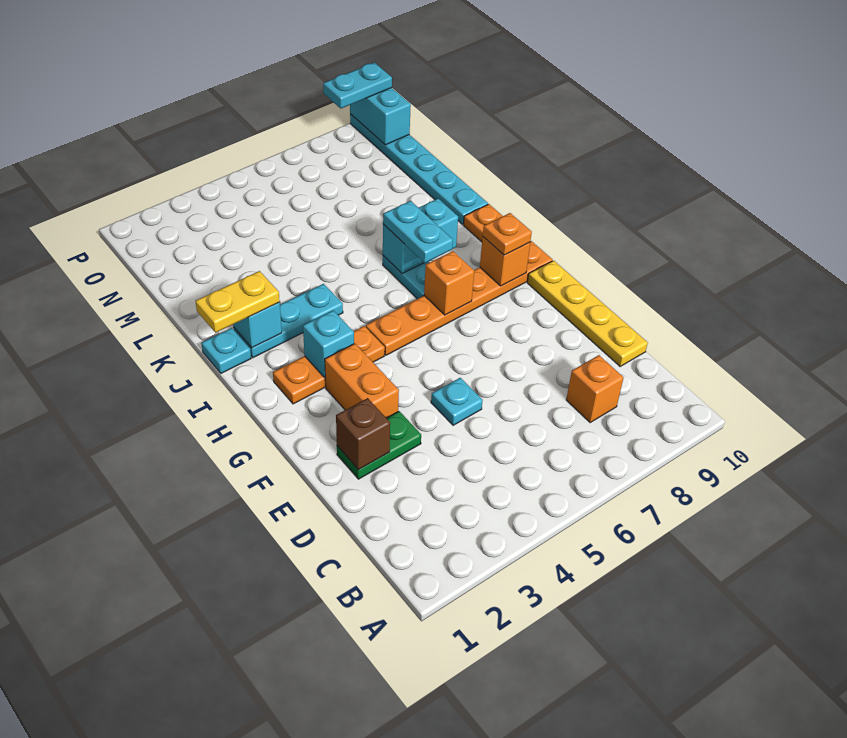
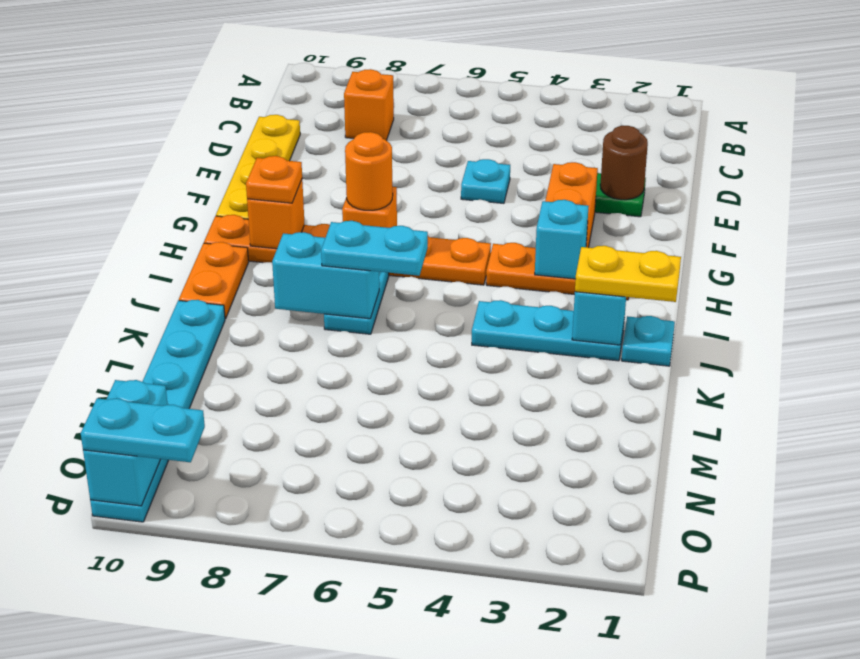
brown 1x1 brick [336,398,390,470] -> brown 1x1 round brick [600,126,648,200]
none -> orange 1x1 round brick [345,132,393,210]
cyan 1x2 plate [383,201,453,263] -> cyan 1x2 plate turned to [321,221,428,276]

